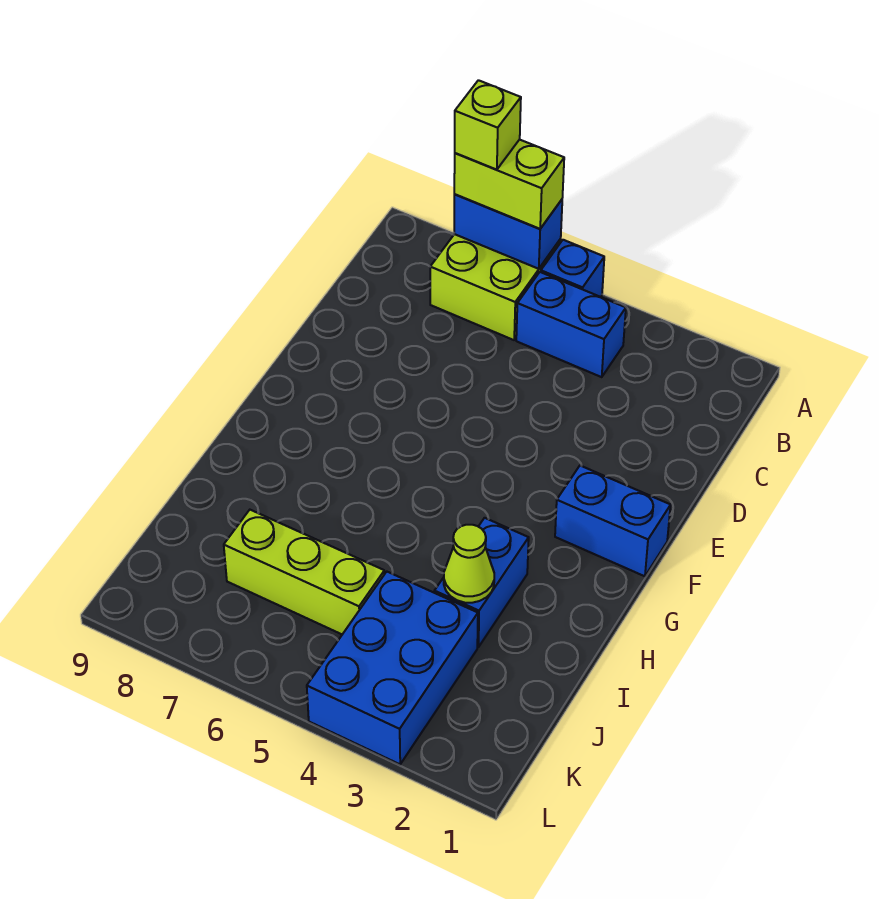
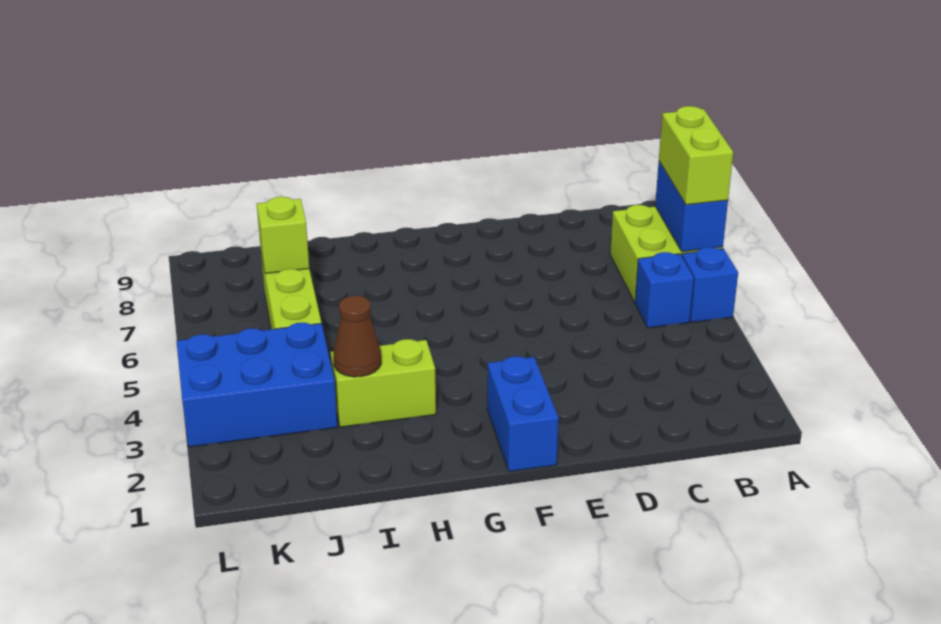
lime 1x1 brick [455,80,521,170] -> lime 1x1 brick moved to [257,197,309,274]
blue 1x2 brick [516,272,626,377] -> blue 1x1 brick [635,252,694,328]
blue 1x2 brick [434,518,529,647] -> lime 1x2 brick [331,339,436,427]
lime 1x1 cone [444,525,494,603] -> brown 1x1 cone [333,296,381,377]

